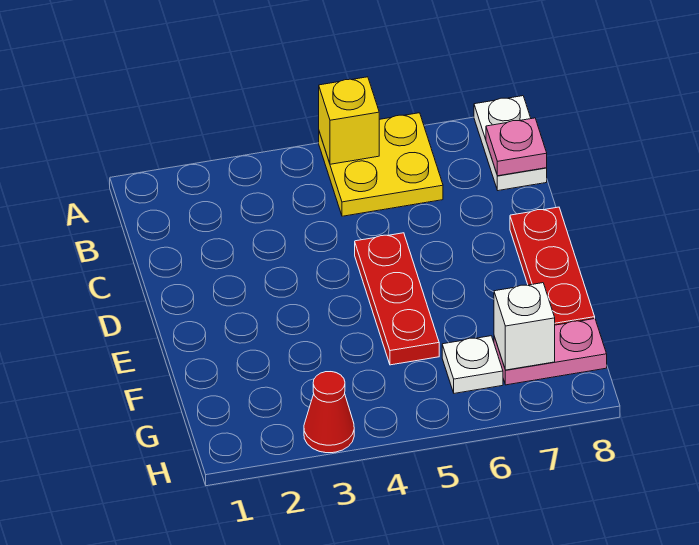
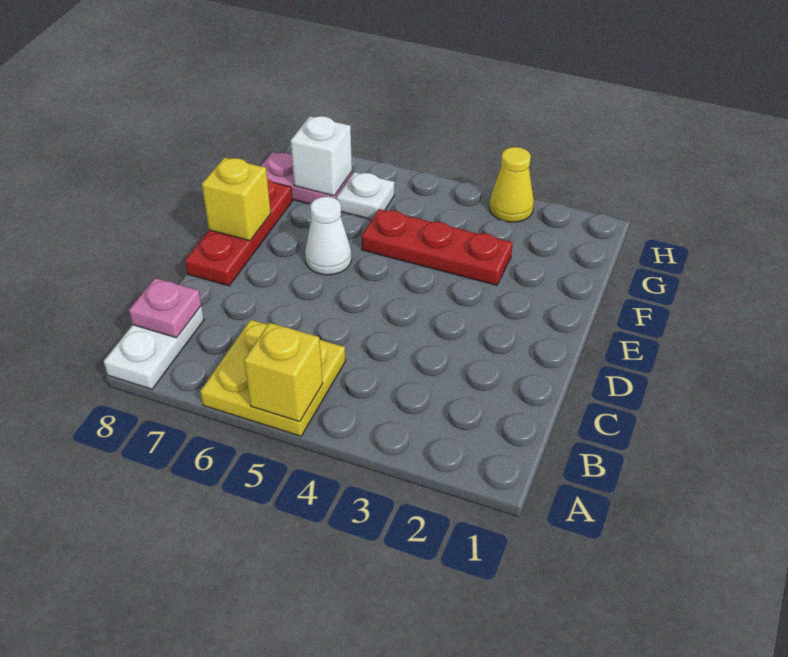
red 1x3 plate [355,233,439,365] -> red 1x3 plate turned to [361,209,513,285]
none -> white 1x1 cone [305,197,352,275]
none -> yellow 1x1 brick [202,158,271,241]
red 1x1 cone [304,372,354,453] -> yellow 1x1 cone [489,147,534,222]

